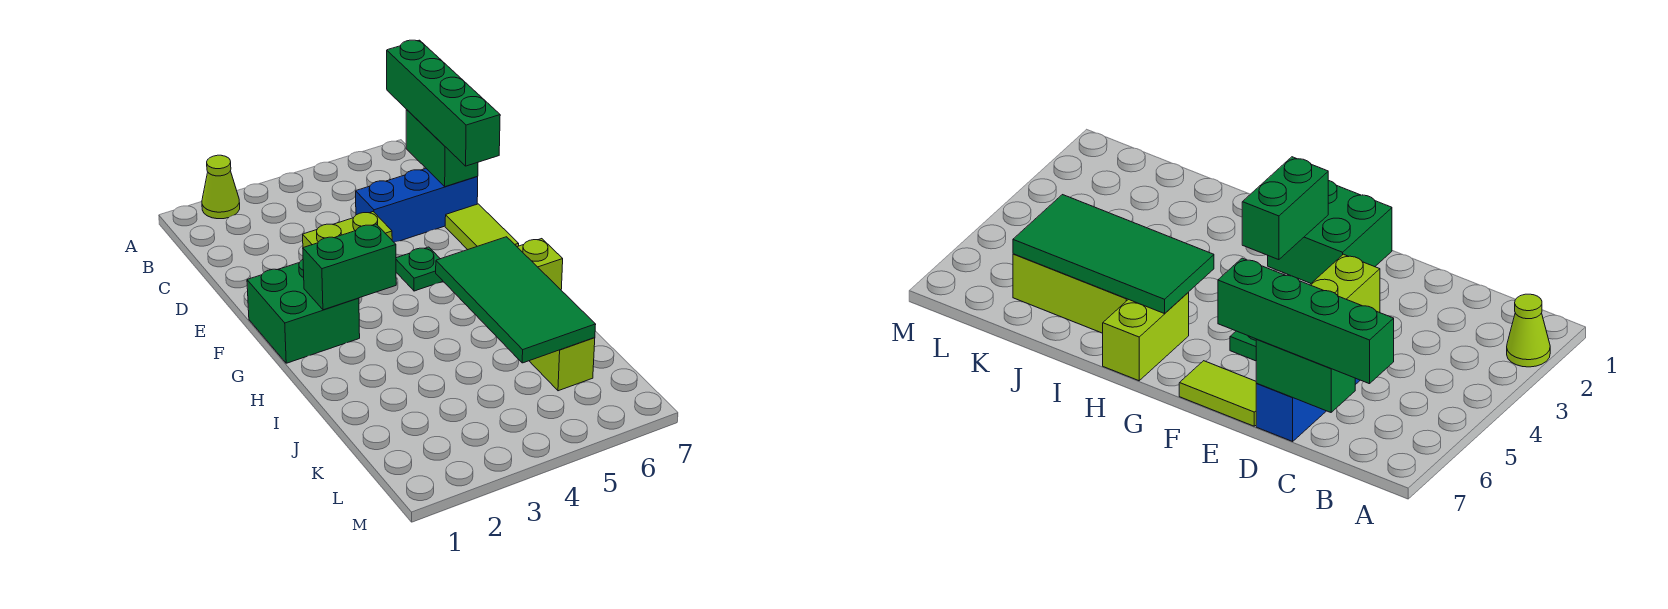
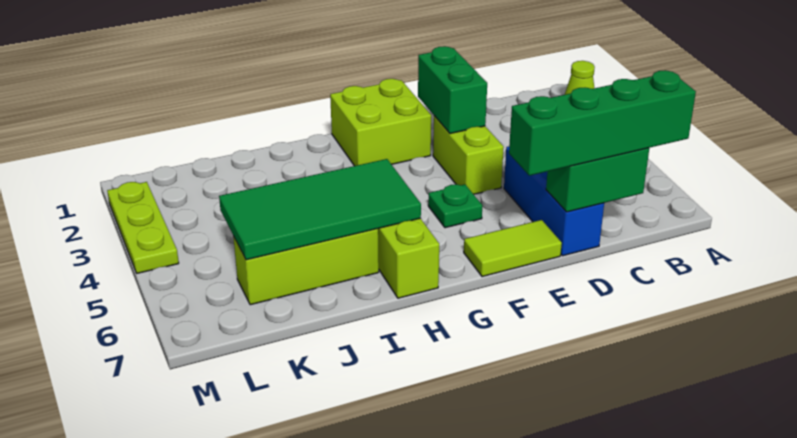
green 2x2 brick [247,260,360,363] -> lime 2x2 brick [330,79,431,166]
green 1x2 brick [303,224,396,310] -> green 1x2 brick moved to [418,46,487,134]
none -> lime 1x3 plate [107,182,179,273]

